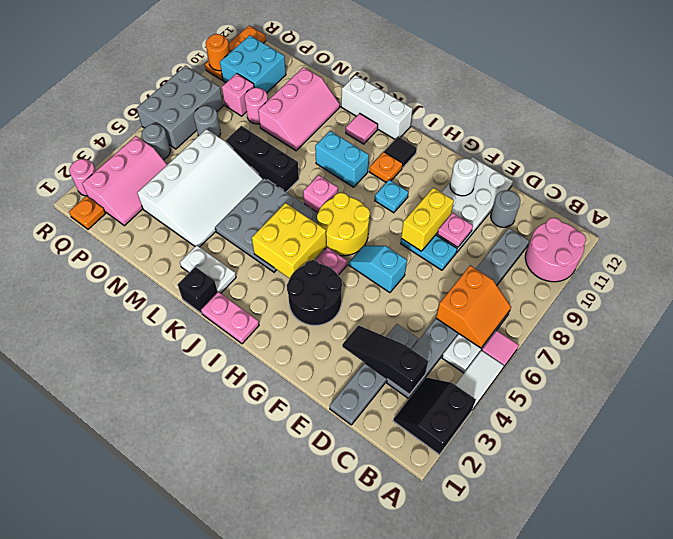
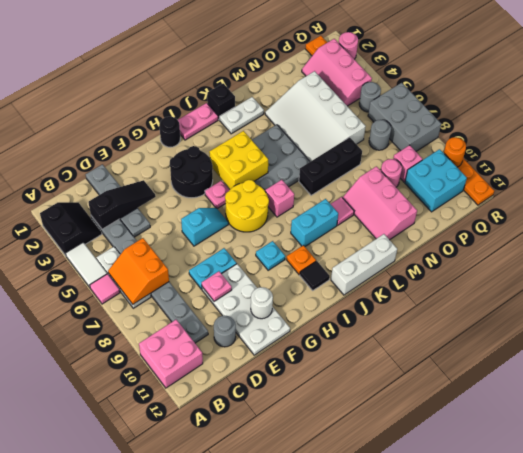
pink 2x2 round brick [525,218,586,282] -> pink 2x2 brick [139,320,203,388]
yellow 1x2 brick [401,188,454,251] -> none
none -> black 1x1 round brick [159,117,180,147]
pink 1x1 tile [346,113,378,144] -> pink 1x1 tile moved to [331,197,354,225]

